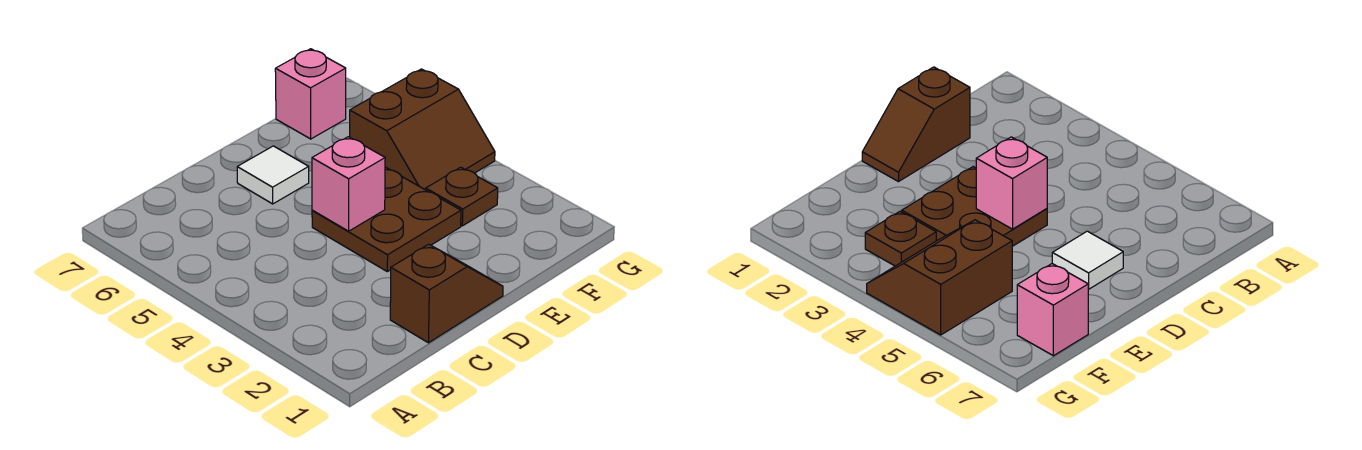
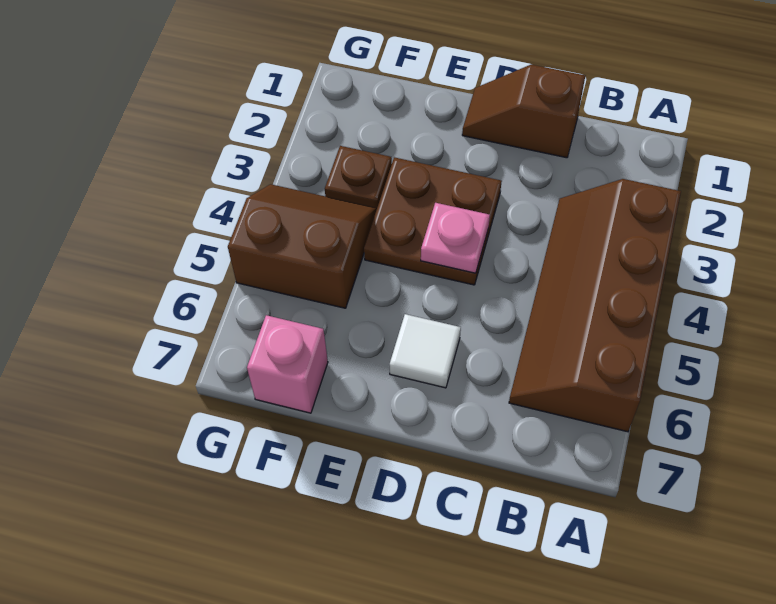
none -> brown 2x4 slope [509,179,681,432]
pink 1x1 brick [312,137,385,231] -> pink 1x1 plate [421,203,490,273]

